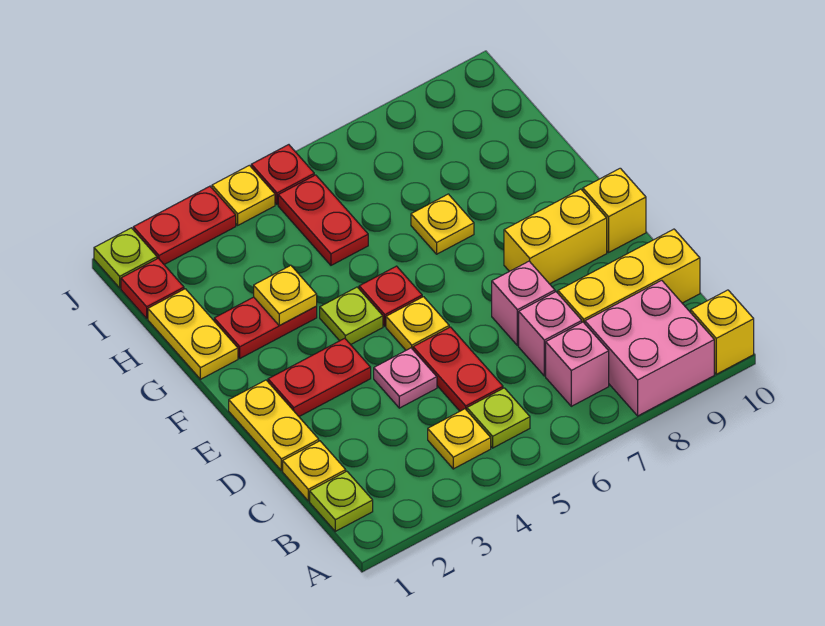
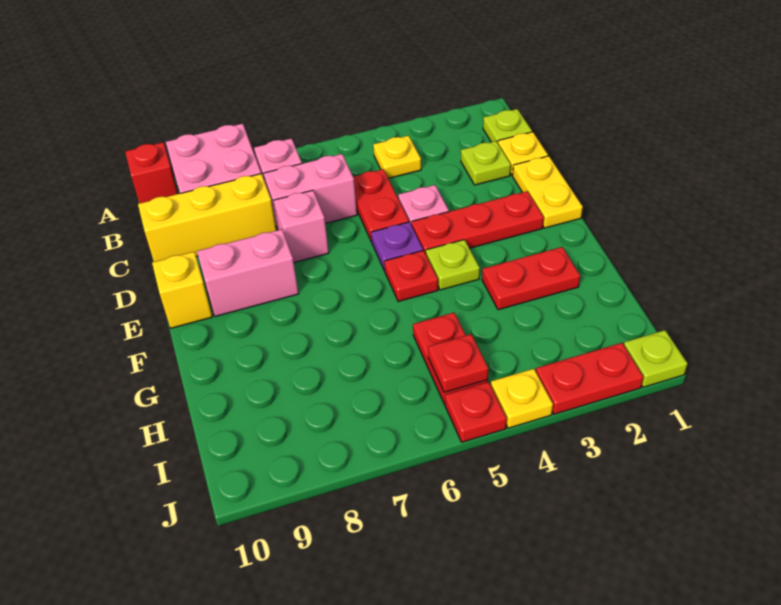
yellow 1x1 brick [691,290,754,374] -> red 1x1 brick [125,142,178,203]
lime 1x1 plate [467,388,530,448] -> lime 1x1 plate moved to [461,141,511,185]
pink 1x1 brick [519,292,582,376] -> pink 1x2 brick [264,154,357,230]
red 1x2 plate [268,338,371,416] -> red 1x3 plate [412,191,544,254]
yellow 1x1 plate [386,297,449,350] -> purple 1x1 plate [371,222,423,271]
yellow 1x2 brick [504,189,607,284] -> pink 1x2 brick [197,229,299,316]
yellow 1x2 plate [148,289,238,379] -> none
yellow 1x1 plate [254,265,317,326] -> none
yellow 1x1 plate [411,194,474,254] -> none
red 1x1 plate [121,258,184,318] -> red 1x1 plate moved to [428,334,488,392]

